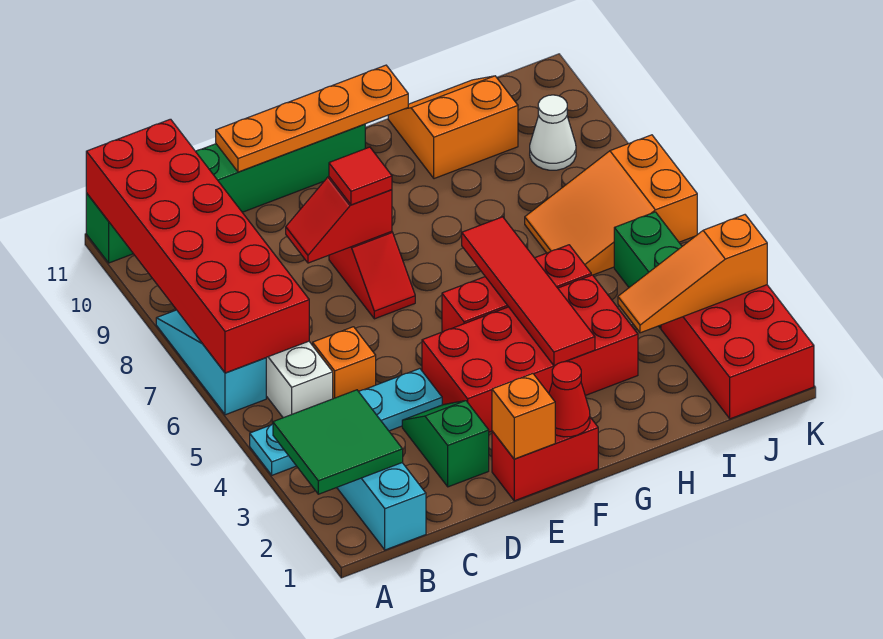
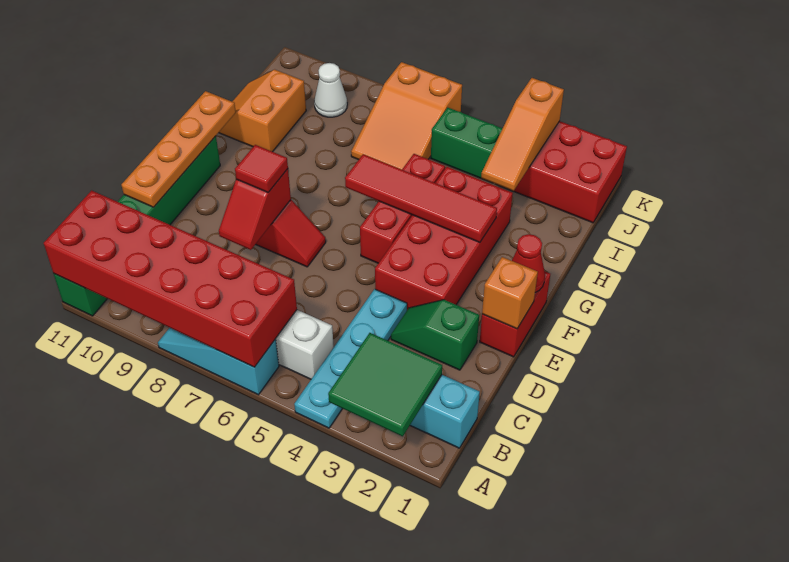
orange 1x1 brick [313,327,376,399] -> none

